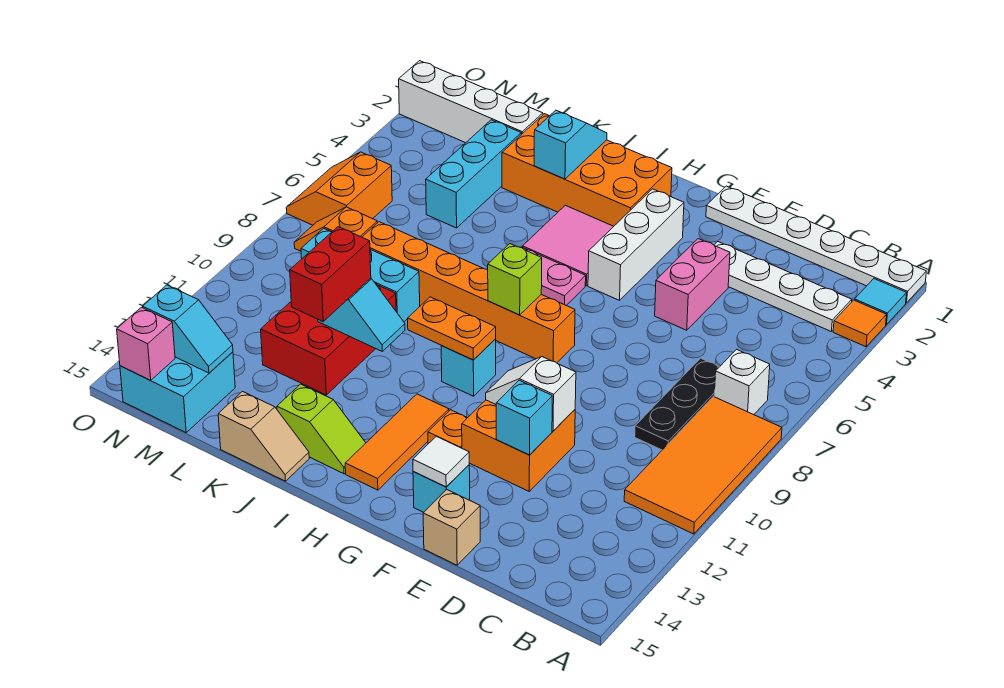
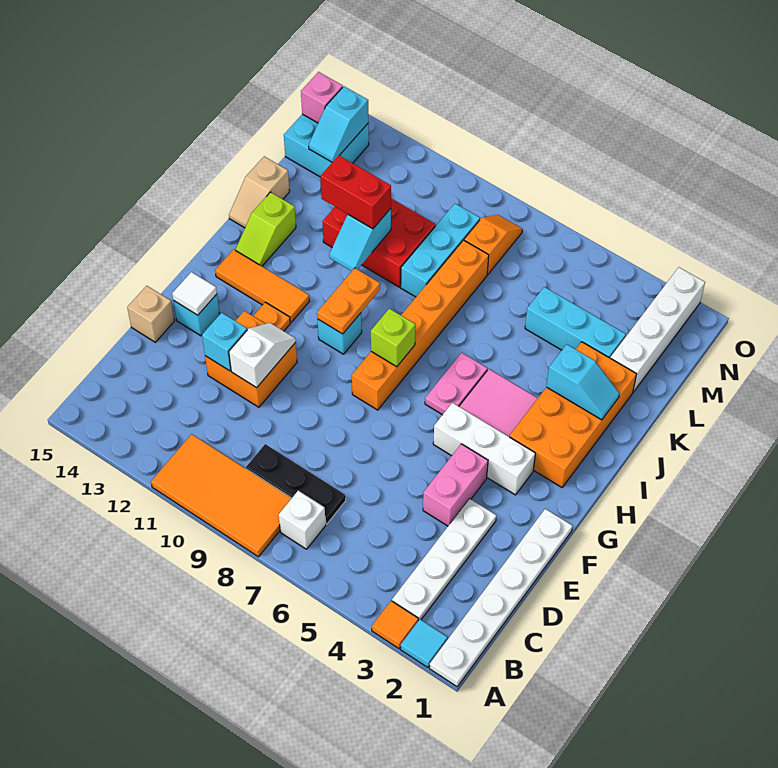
pink 1x2 brick [655,239,730,330] -> pink 1x2 brick turned to [423,444,488,526]
orange 2x2 slope [286,152,392,225] -> none

